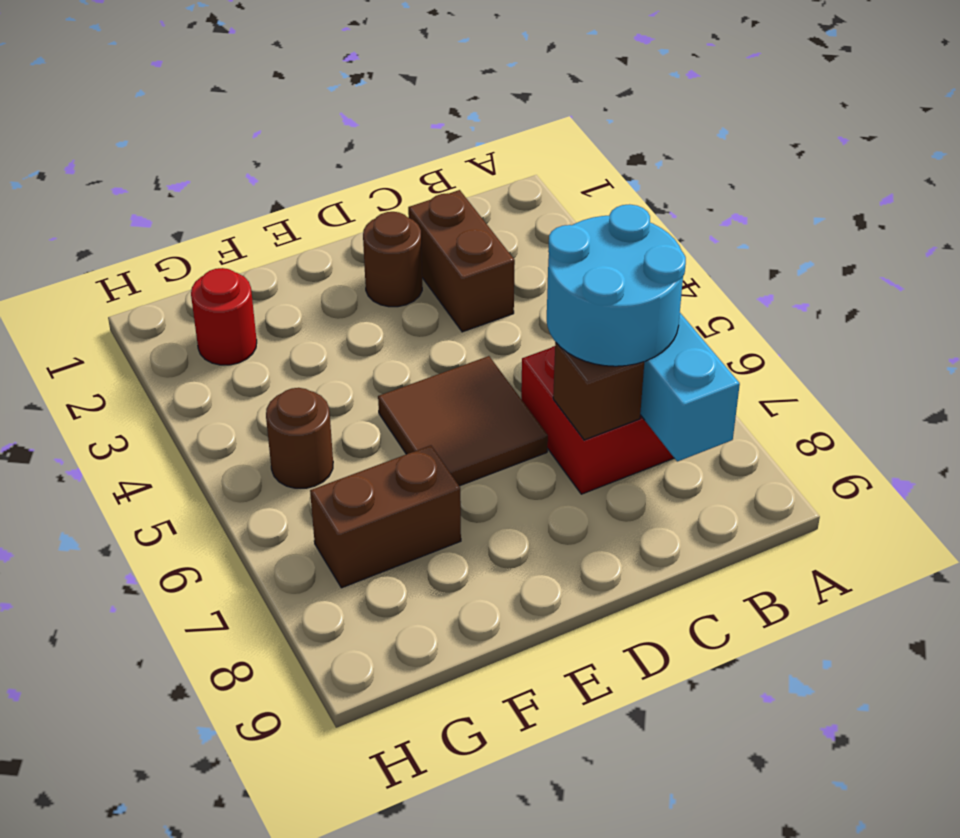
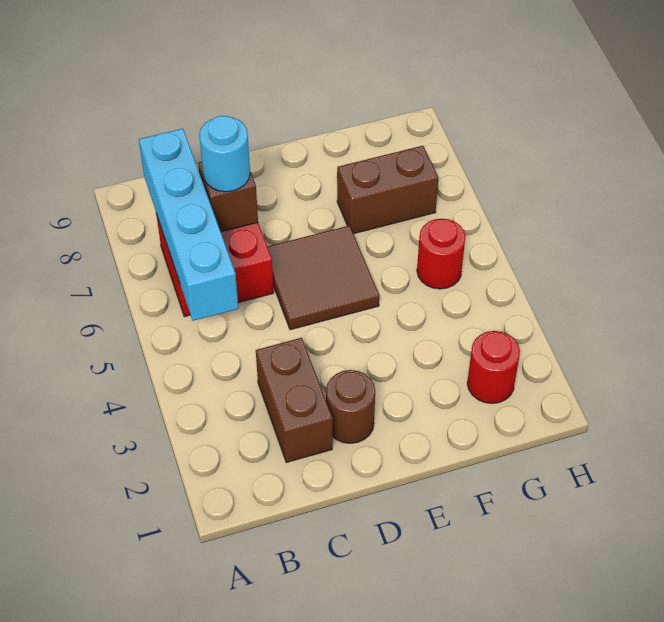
cyan 2x2 round brick [547,204,686,366] -> cyan 1x1 round brick [199,116,250,192]
brown 1x1 round brick [266,388,333,488] -> red 1x1 round brick [417,219,465,289]

